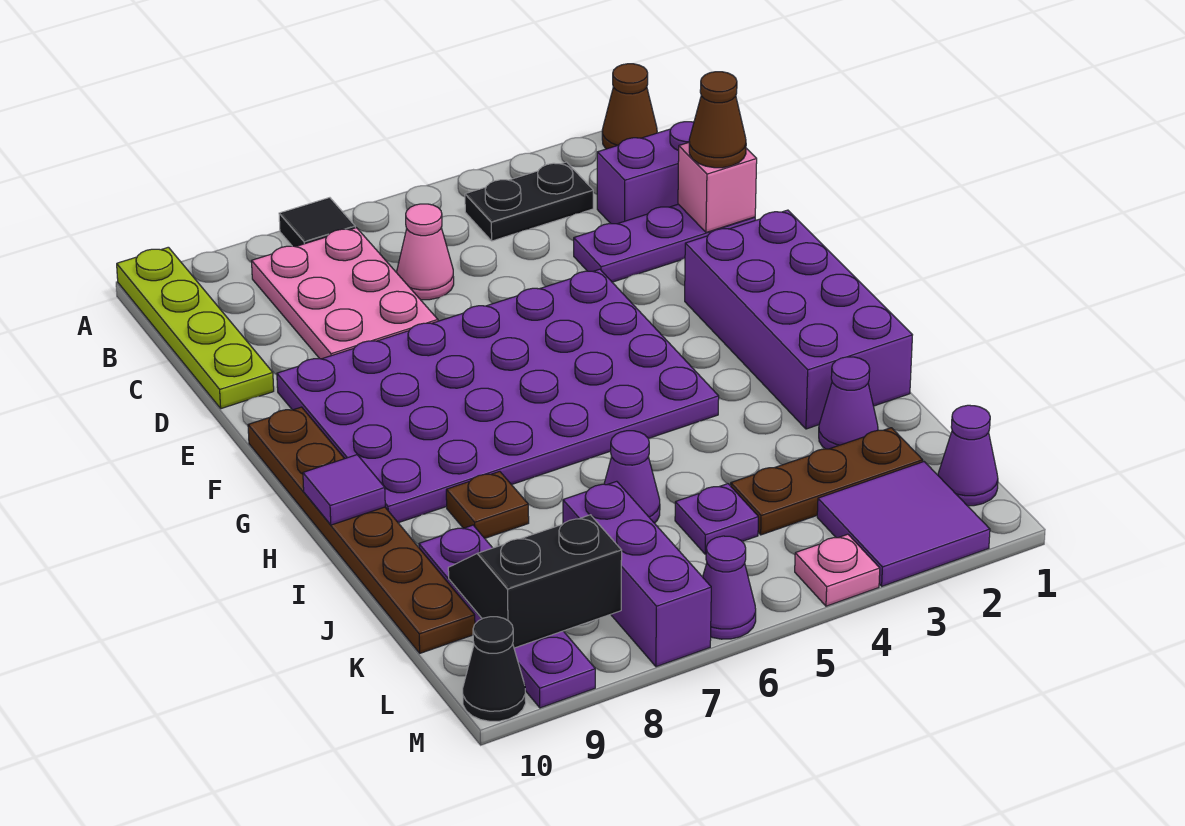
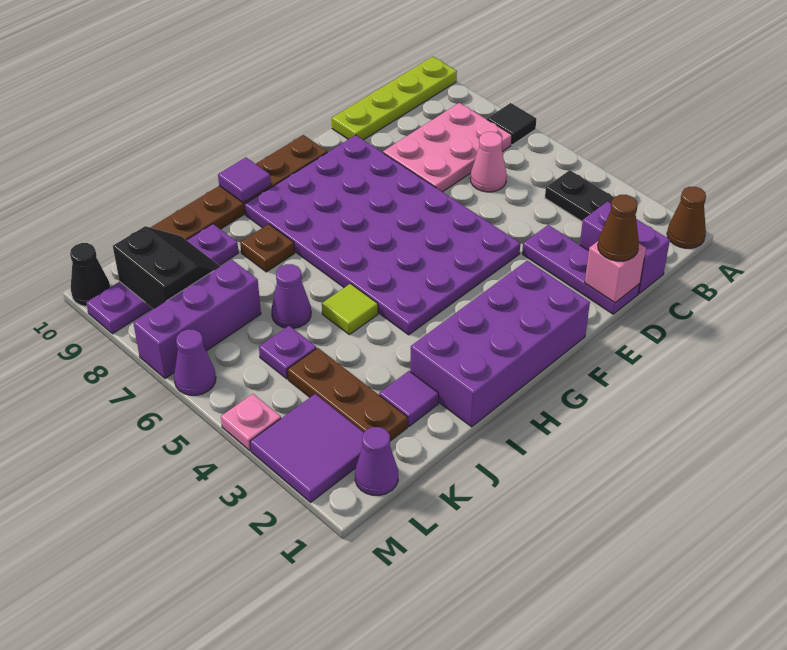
none -> lime 1x1 tile [322,284,378,335]
purple 1x1 cone [819,357,878,449] -> purple 1x1 tile [379,371,439,427]

